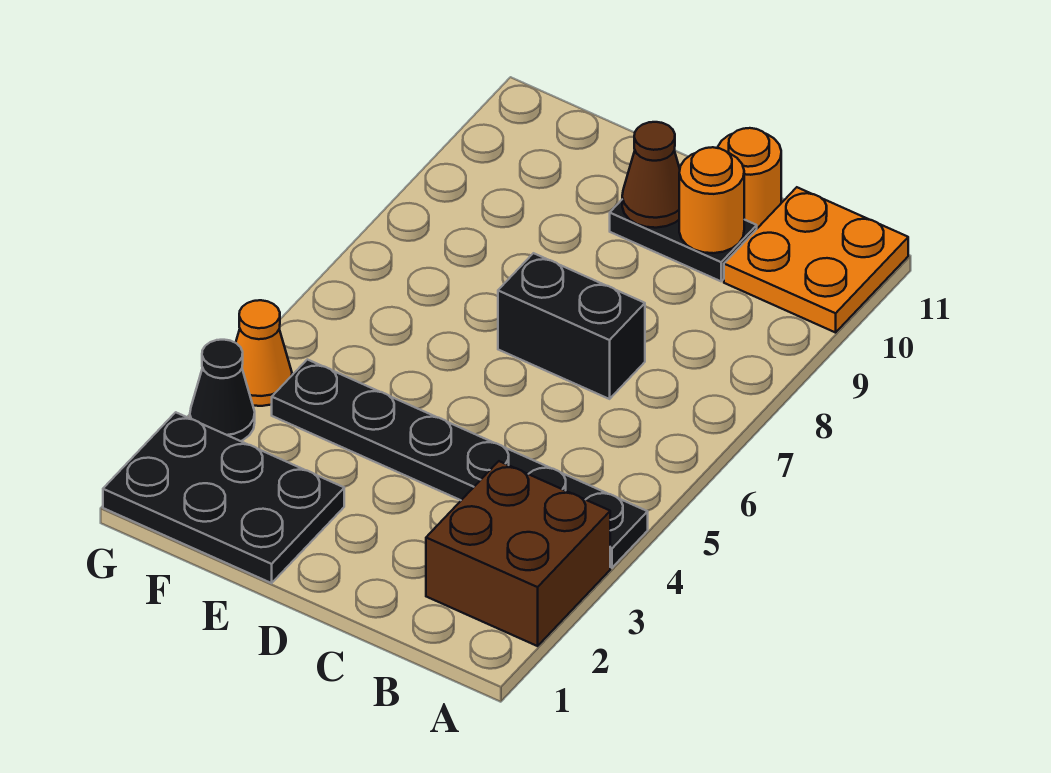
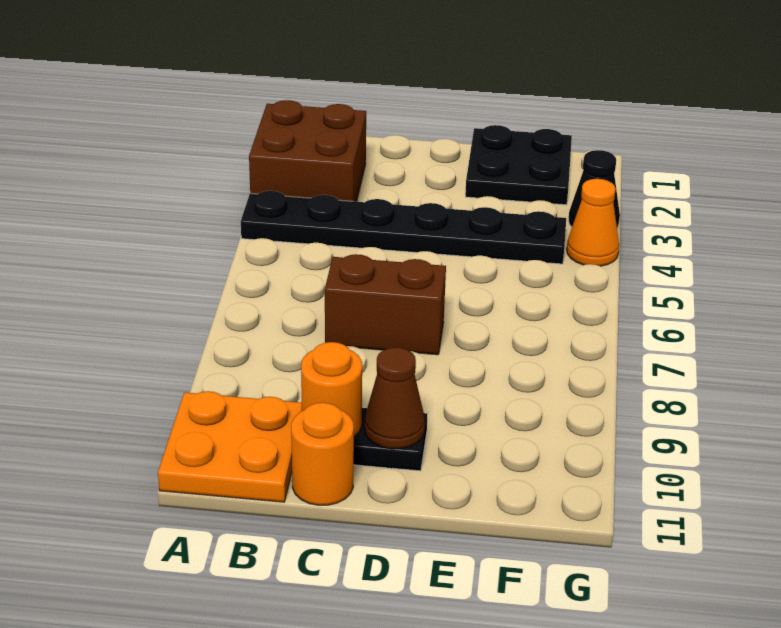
black 1x2 brick [498,253,645,399] -> brown 1x2 brick [325,254,446,355]
black 2x3 plate [103,412,344,583] -> black 2x2 plate [465,125,572,205]

